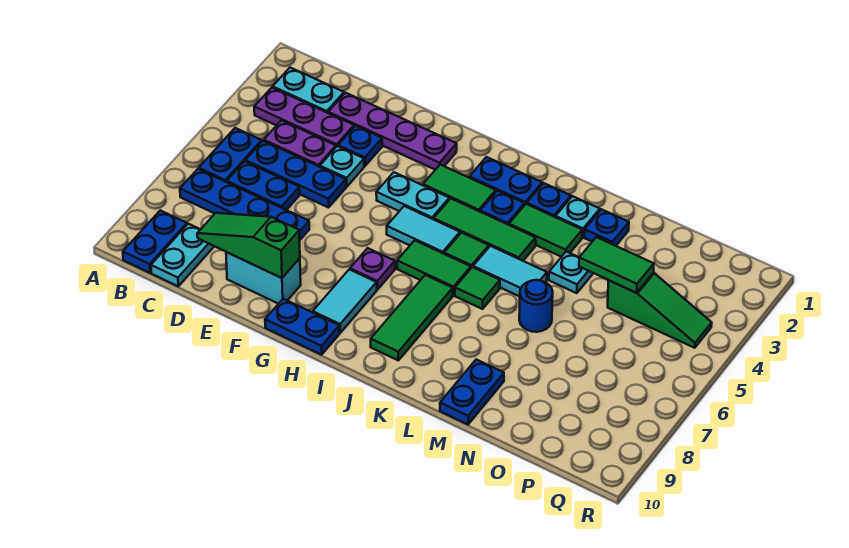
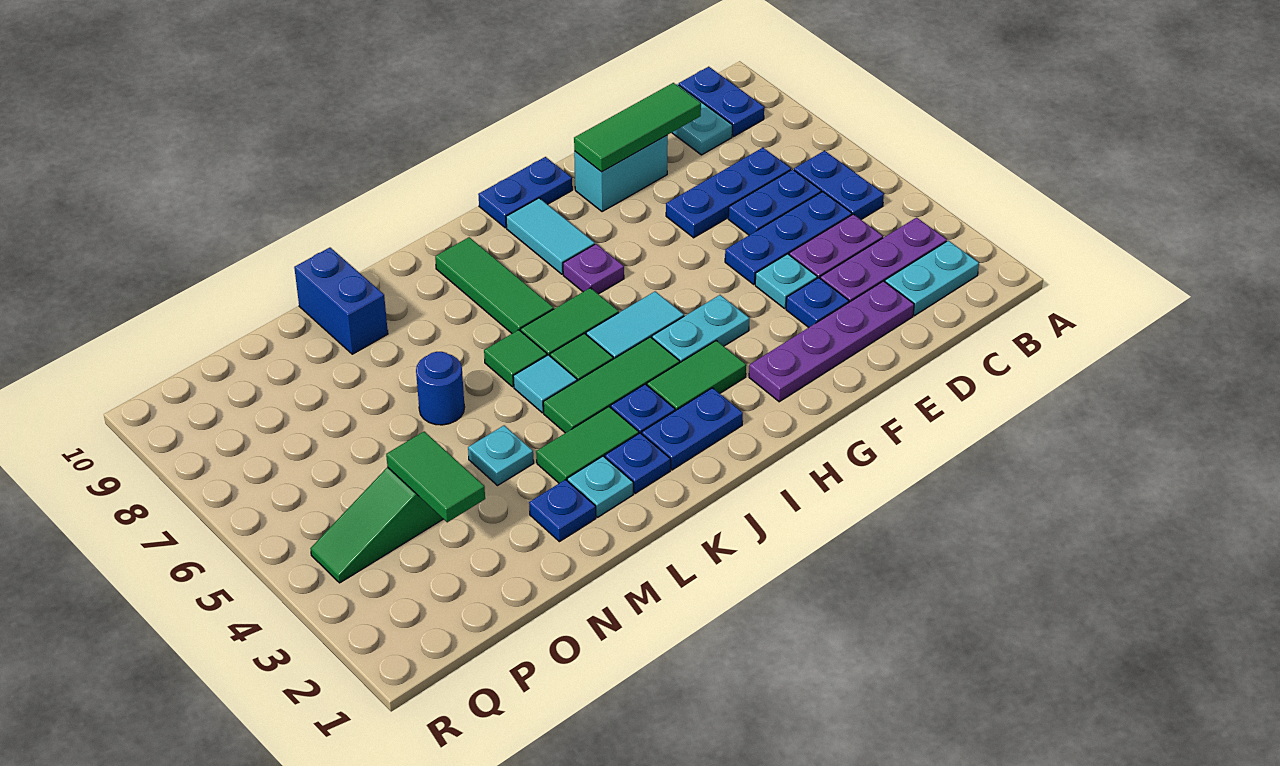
blue 1x4 plate [180,169,309,240] -> blue 1x3 plate [666,148,791,238]
green 1x3 slope [197,213,300,278] -> green 1x3 tile [574,83,701,172]
cyan 1x2 tile [473,246,547,297] -> cyan 1x1 tile [513,355,577,413]
blue 1x2 plate [440,359,504,424] -> blue 1x2 brick [294,248,388,354]
green 1x2 tile [579,237,654,293] -> green 1x2 tile turned to [386,431,485,522]

